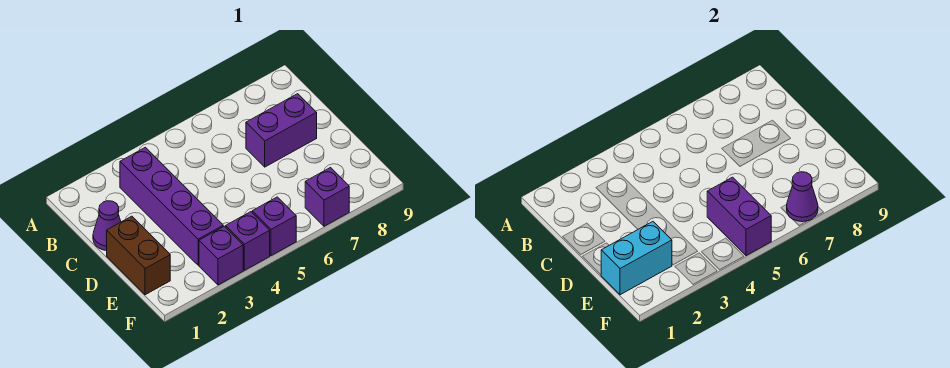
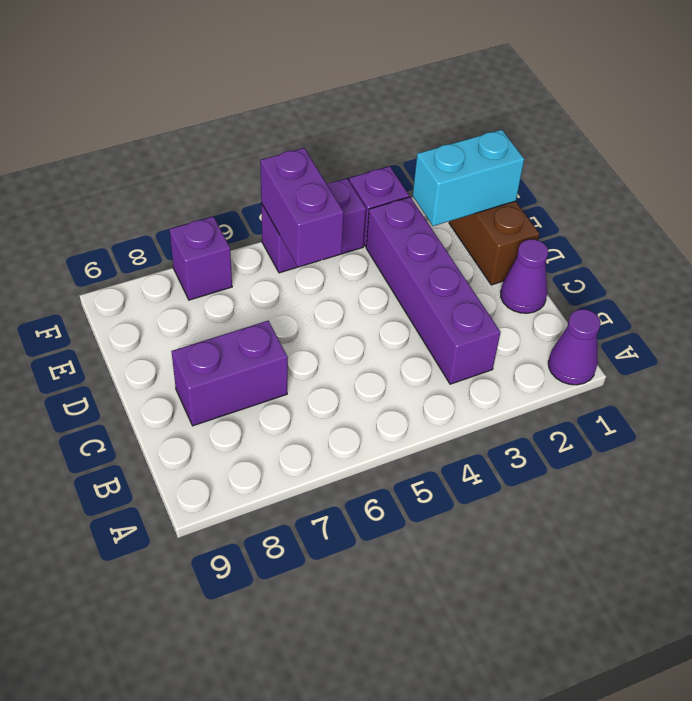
purple 1x1 cone [787,172,818,222] -> purple 1x1 cone moved to [548,309,601,385]

